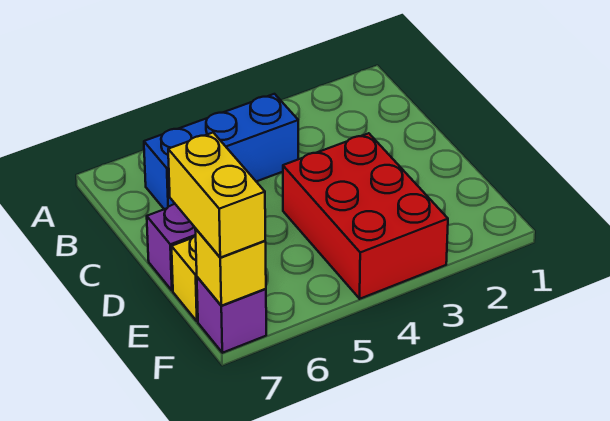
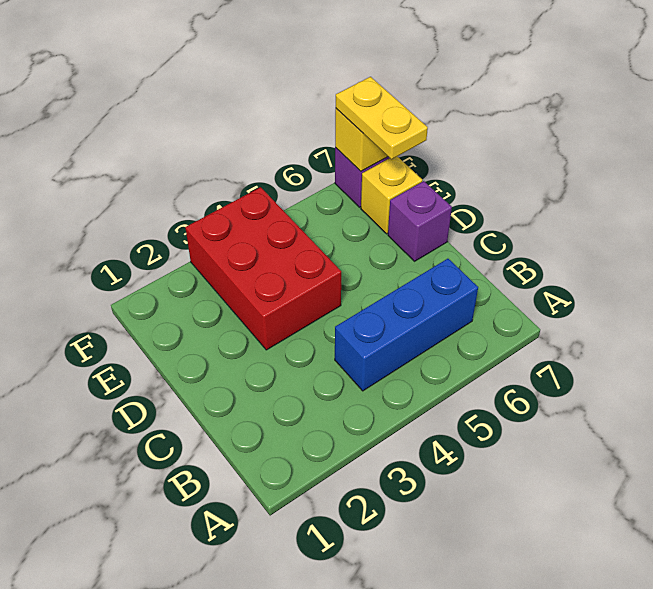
yellow 1x2 brick [168,133,265,258] -> yellow 1x2 plate [336,77,428,159]

